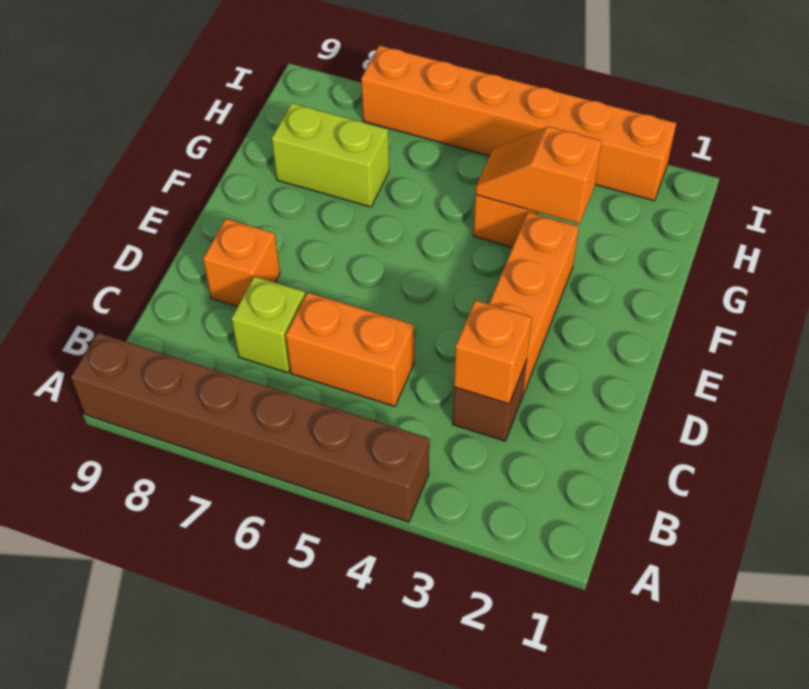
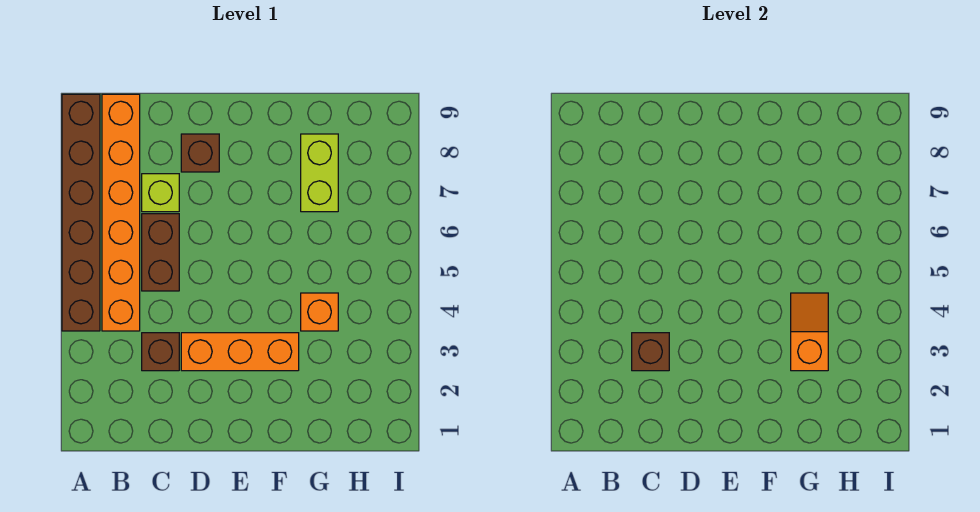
orange 1x1 brick [454,300,532,404] -> brown 1x1 brick [632,333,669,371]
orange 1x2 brick [286,293,414,406] -> brown 1x2 brick [142,214,179,291]
orange 1x1 brick [203,219,280,307] -> brown 1x1 brick [181,134,219,172]
orange 1x6 brick [361,45,676,201] -> orange 1x6 brick moved to [102,94,140,331]

